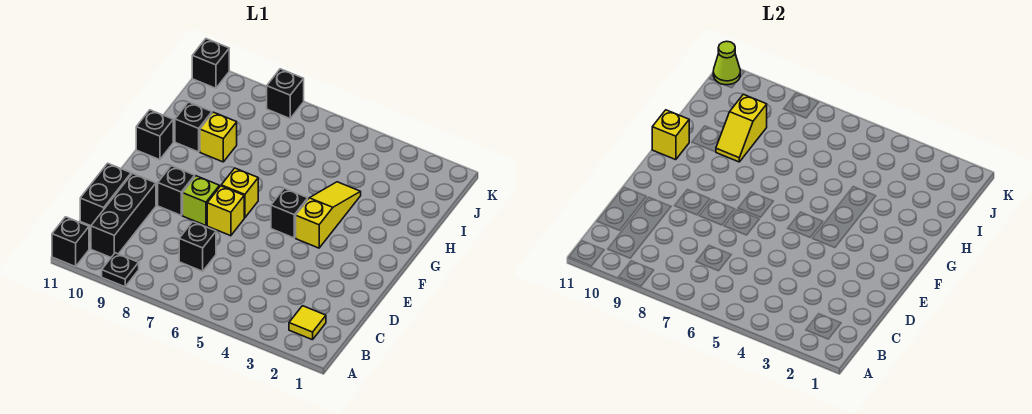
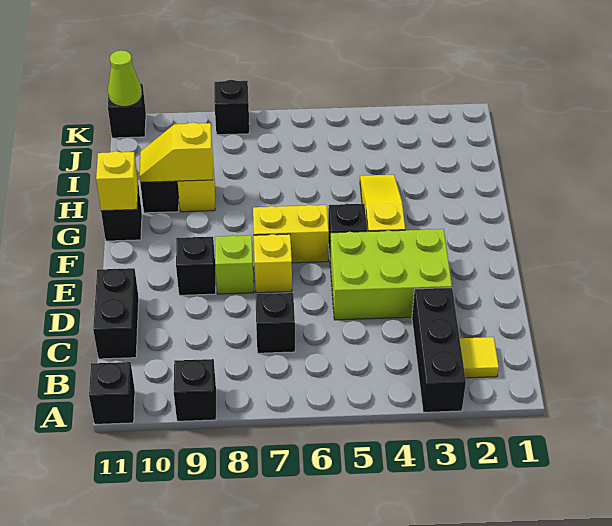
black 1x1 plate [102,253,139,287] -> black 1x1 brick [174,359,216,421]
black 1x3 brick [91,174,156,257] -> black 1x3 brick moved to [412,288,466,412]
none -> lime 2x3 brick [330,229,452,320]
yellow 1x1 brick [221,168,258,218] -> yellow 1x2 brick [253,205,329,263]
yellow 1x2 slope [716,94,767,162] -> yellow 1x2 slope turned to [139,122,213,183]

